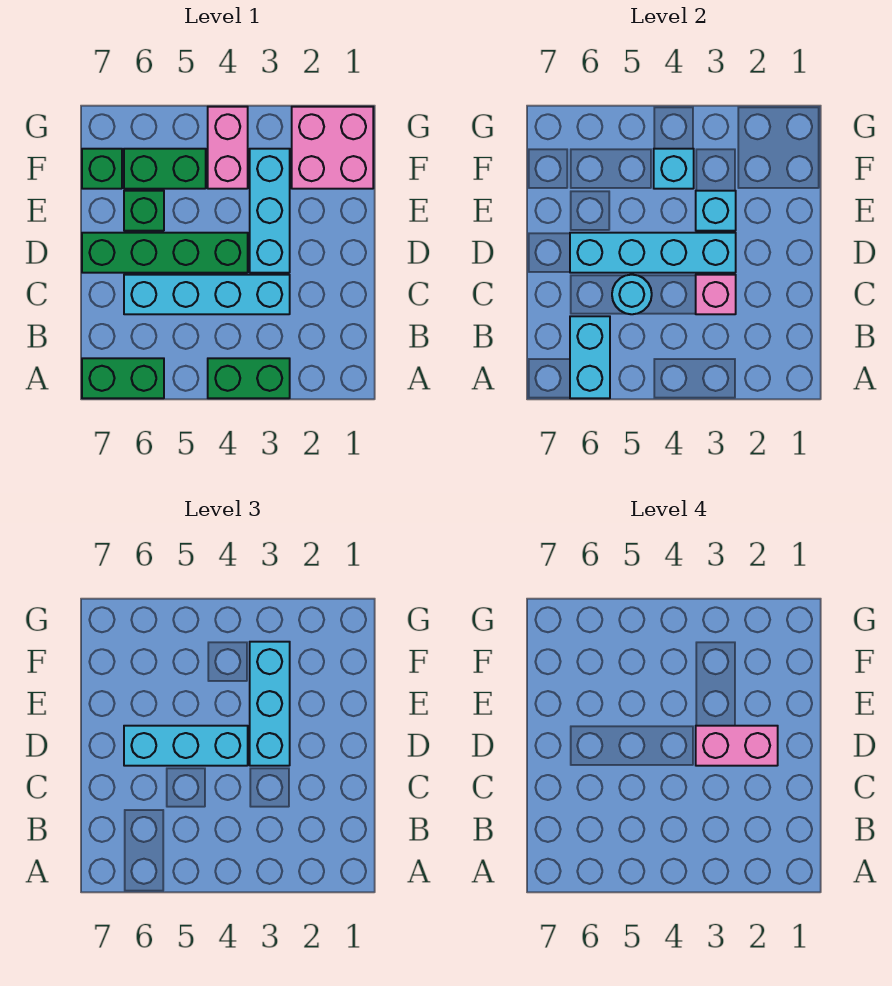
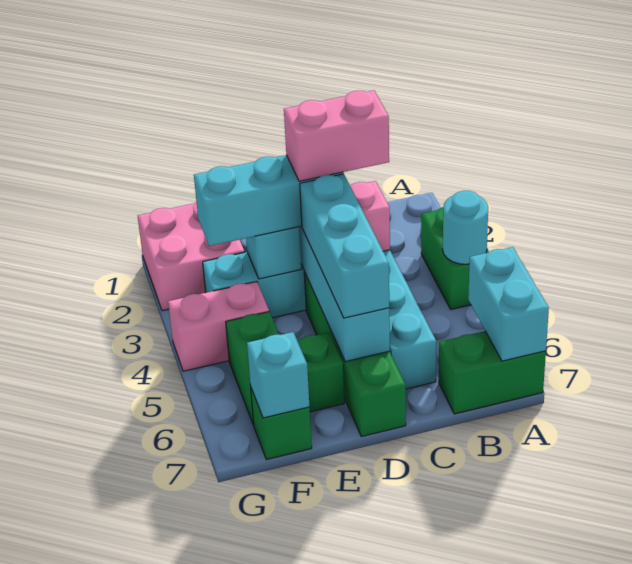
green 1x2 brick [82,358,164,398] -> green 1x2 brick turned to [439,331,546,414]
cyan 1x2 brick [570,316,610,398] -> cyan 1x2 brick turned to [468,247,549,361]
cyan 1x1 round brick [612,275,652,314] -> cyan 1x1 round brick moved to [443,191,488,264]
pink 1x2 brick [696,726,778,766] -> pink 1x2 brick turned to [284,90,389,181]
cyan 1x1 brick [654,149,694,189] -> cyan 1x1 brick moved to [247,332,310,418]

